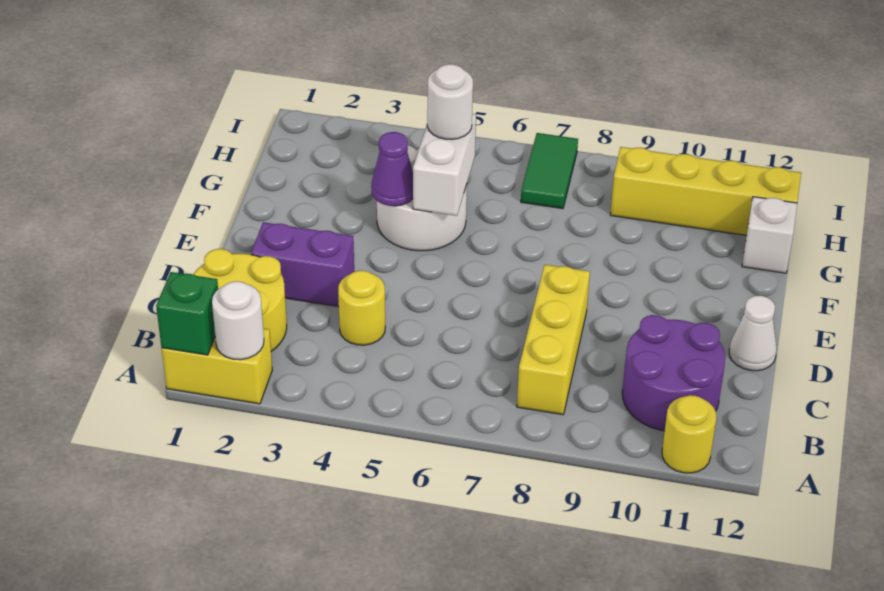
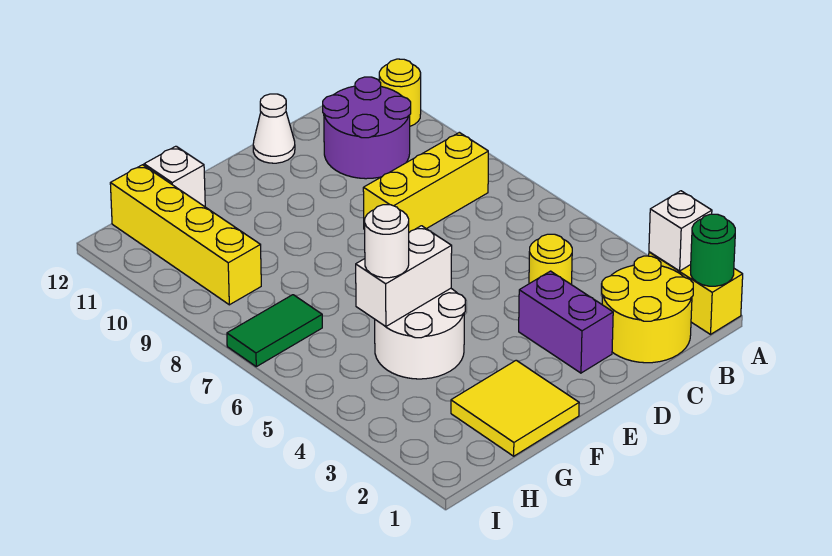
green 1x1 brick [156,272,218,355] -> green 1x1 round brick [690,214,735,286]
white 1x1 round brick [212,281,264,360] -> white 1x1 brick [649,191,712,271]
none -> yellow 2x2 tile [451,360,579,456]
purple 1x1 cone [371,132,413,206] -> none

